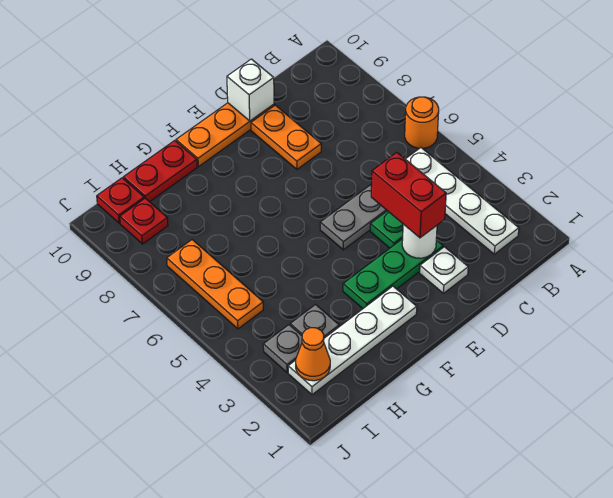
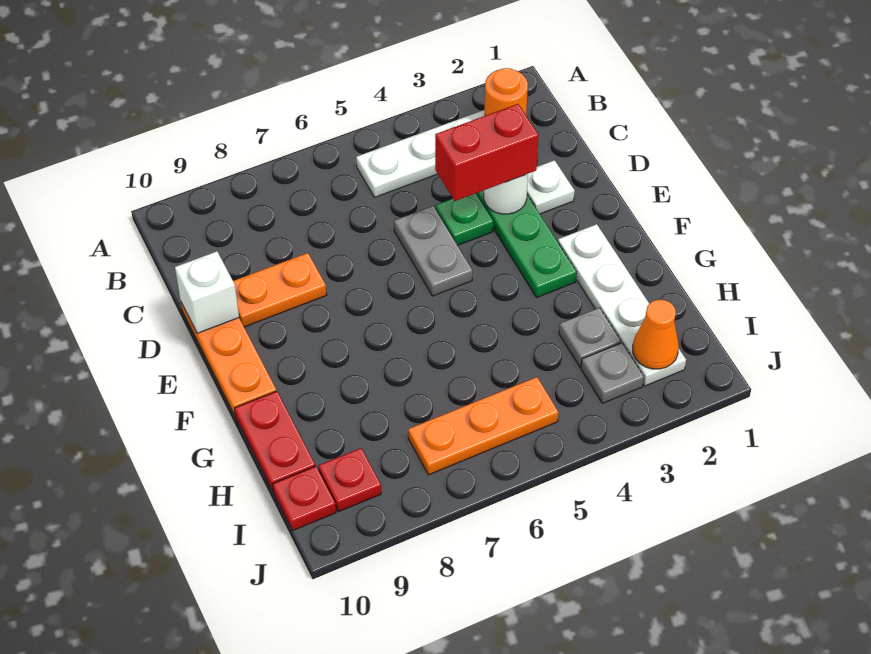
orange 1x1 round brick [405,97,439,148] -> orange 1x1 round brick moved to [484,68,528,116]

